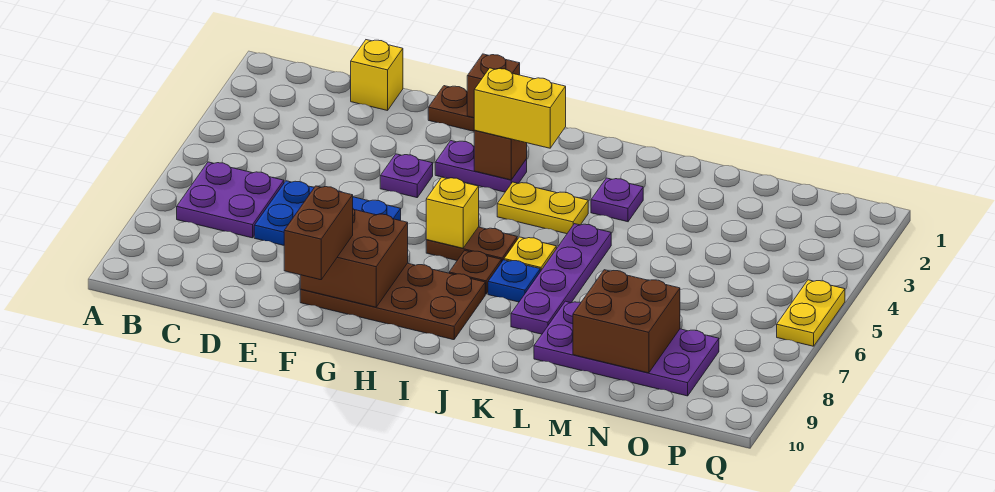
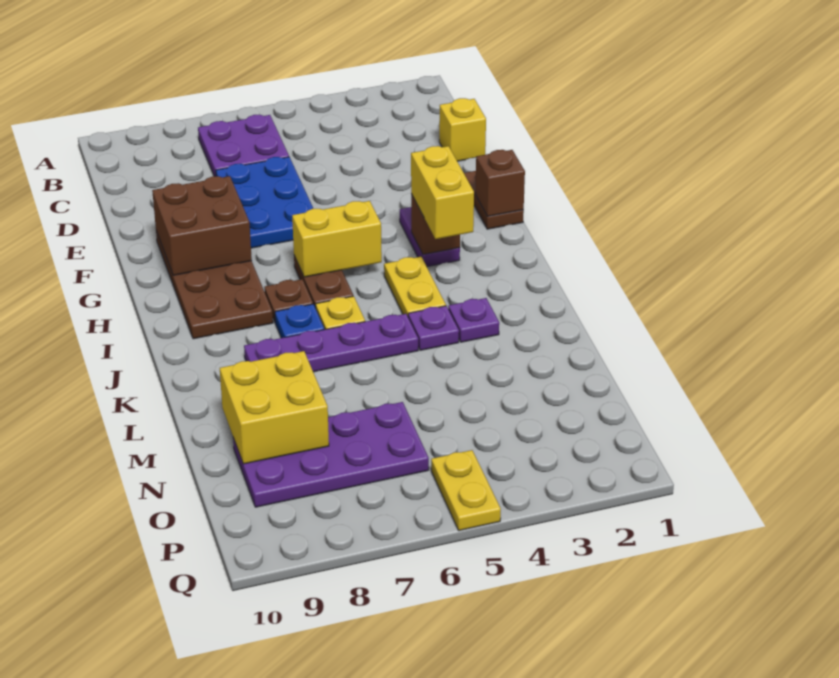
purple 1x1 plate [380,154,433,198] -> purple 1x1 plate moved to [408,306,459,350]
brown 1x2 brick [284,186,353,280] -> none
yellow 1x1 brick [426,177,479,248] -> yellow 1x2 brick [292,201,382,277]
purple 2x4 plate [534,301,719,396] -> purple 2x4 plate turned to [233,402,429,507]
brown 2x2 brick [573,270,680,373] -> yellow 2x2 brick [220,351,329,464]
yellow 1x2 plate [777,280,845,346] -> yellow 1x2 plate turned to [431,450,501,531]

